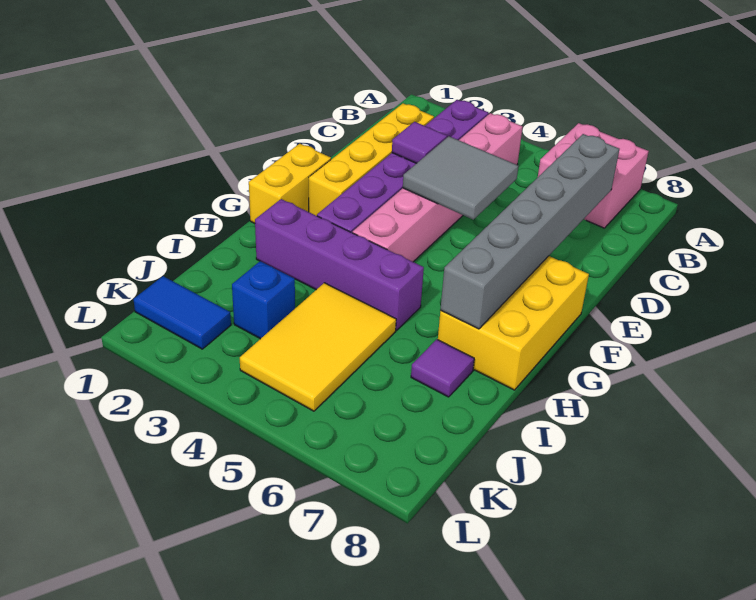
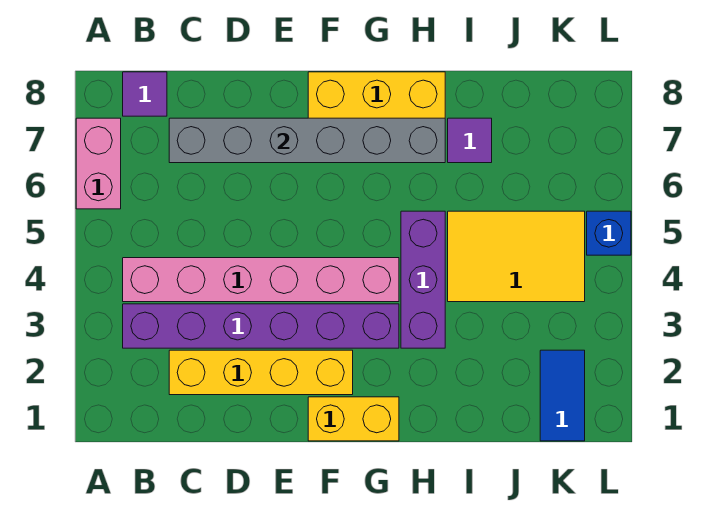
pink 2x2 brick [538,123,649,228] -> pink 1x2 brick [76,118,121,209]
purple 1x1 tile [392,122,447,163] -> purple 1x1 tile moved to [123,72,167,116]
grey 2x2 tile [403,136,518,220] -> none
purple 1x4 brick [255,199,424,330] -> purple 1x3 brick [401,211,445,348]
blue 1x1 brick [232,261,295,339] -> blue 1x1 brick moved to [587,211,631,255]

